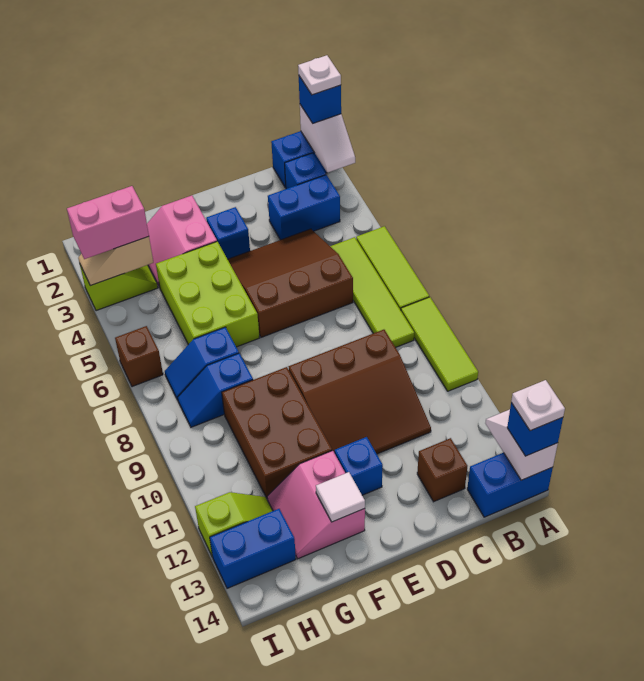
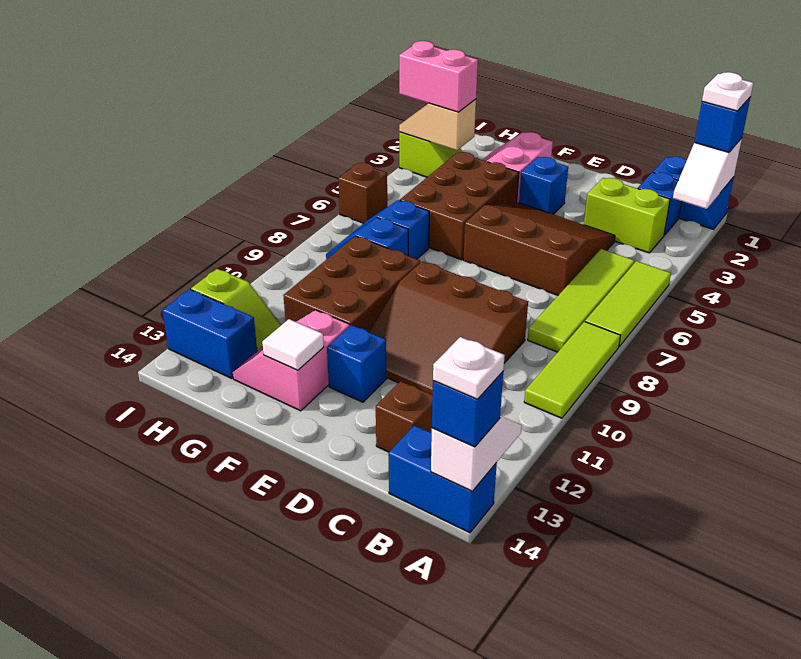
blue 1x2 brick [268,175,340,240] -> lime 1x2 brick [584,178,670,253]
lime 2x3 brick [156,241,259,347] -> brown 2x3 brick [400,152,519,260]

